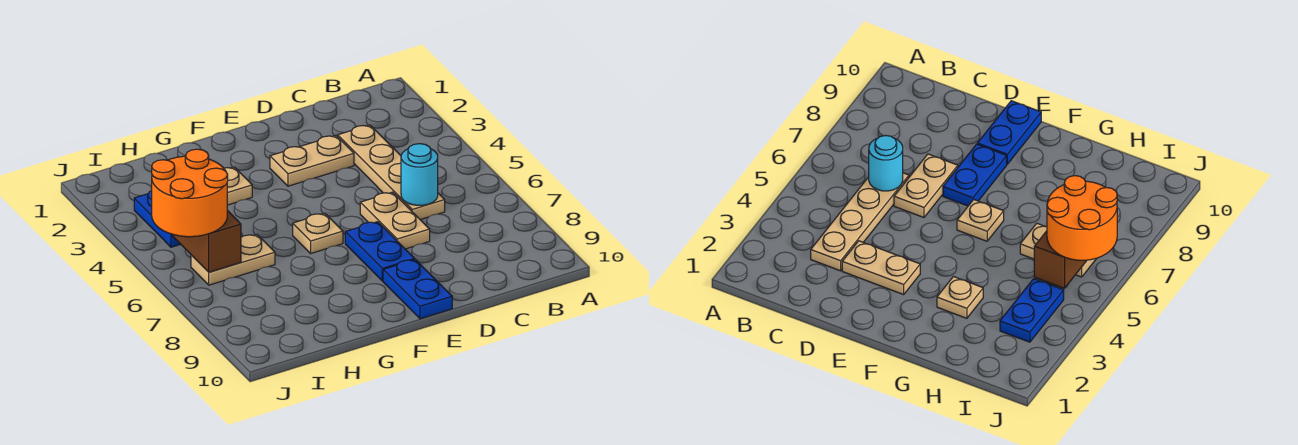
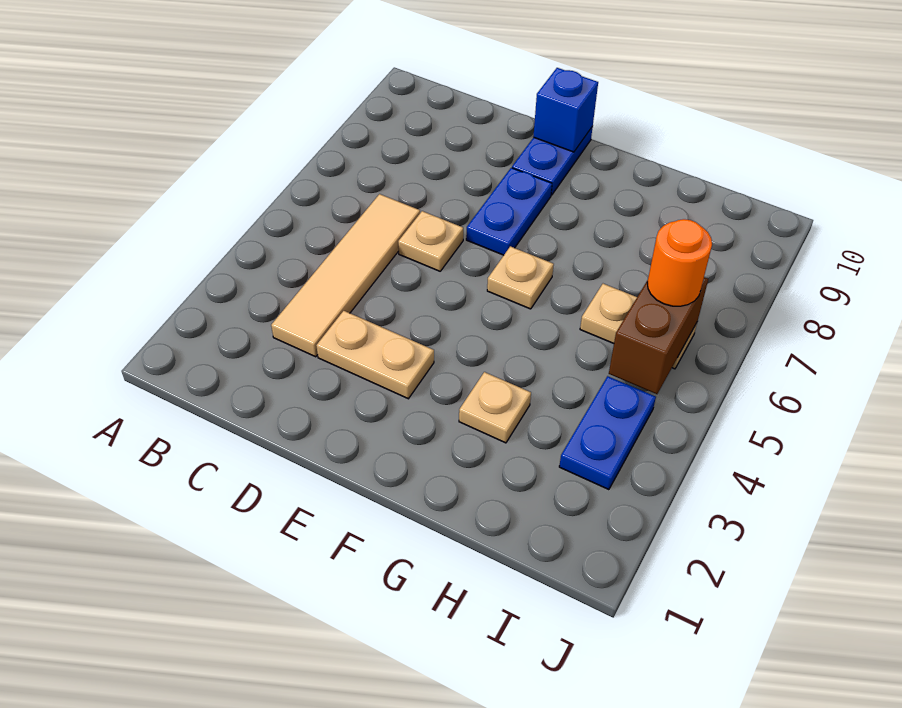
tan 1x4 plate [338,125,445,220] -> tan 1x4 tile [271,194,420,357]
cyan 1x1 round brick [401,144,438,205] -> none
tan 1x2 plate [360,192,430,249] -> tan 1x1 plate [398,211,463,271]
none -> blue 1x1 brick [533,68,598,152]
orange 2x2 round brick [152,149,228,237] -> orange 1x1 round brick [647,219,712,306]

